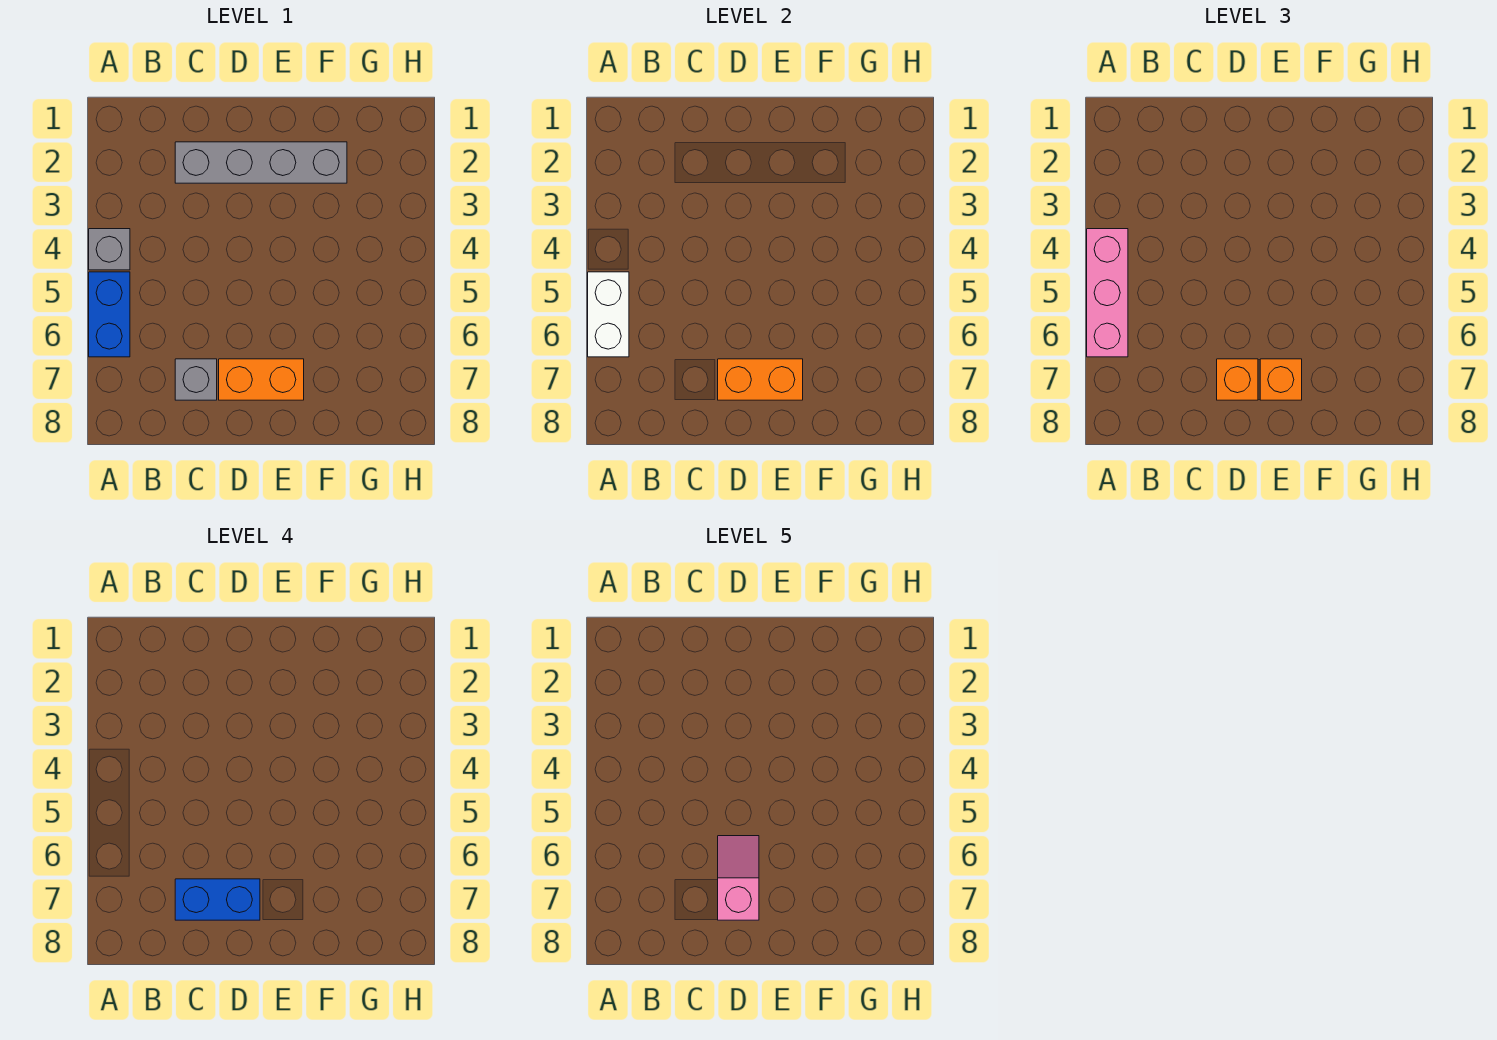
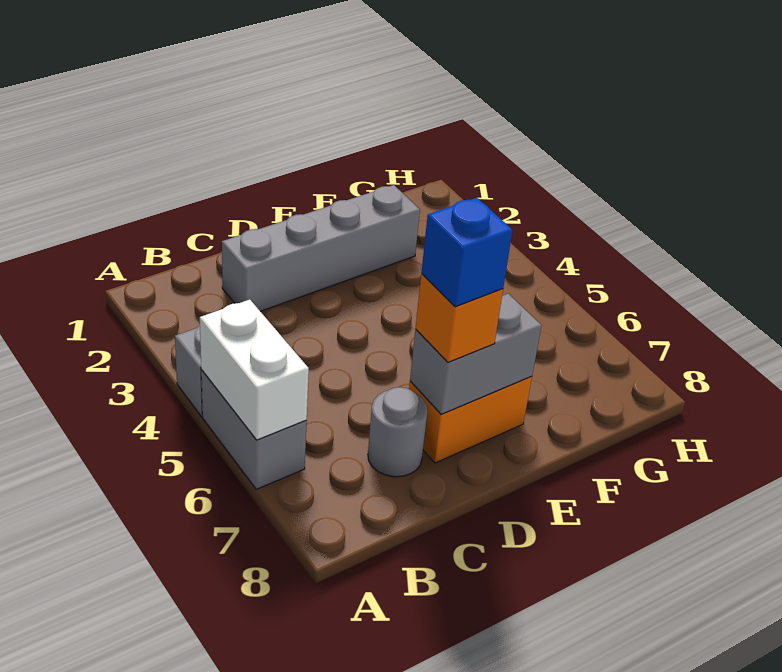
pink 1x3 brick [1087,229,1128,357] -> none
blue 1x2 brick [89,272,130,357] -> grey 1x2 brick [201,370,307,489]
grey 1x1 brick [175,359,217,400] -> grey 1x1 round brick [368,387,428,477]
blue 1x2 brick [175,879,260,920] -> blue 1x1 brick [421,198,512,307]
pink 1x2 slope [718,836,759,920] -> none
orange 1x2 brick [718,359,803,400] -> grey 1x2 brick [410,294,542,414]
orange 1x1 brick [1260,359,1302,400] -> none

